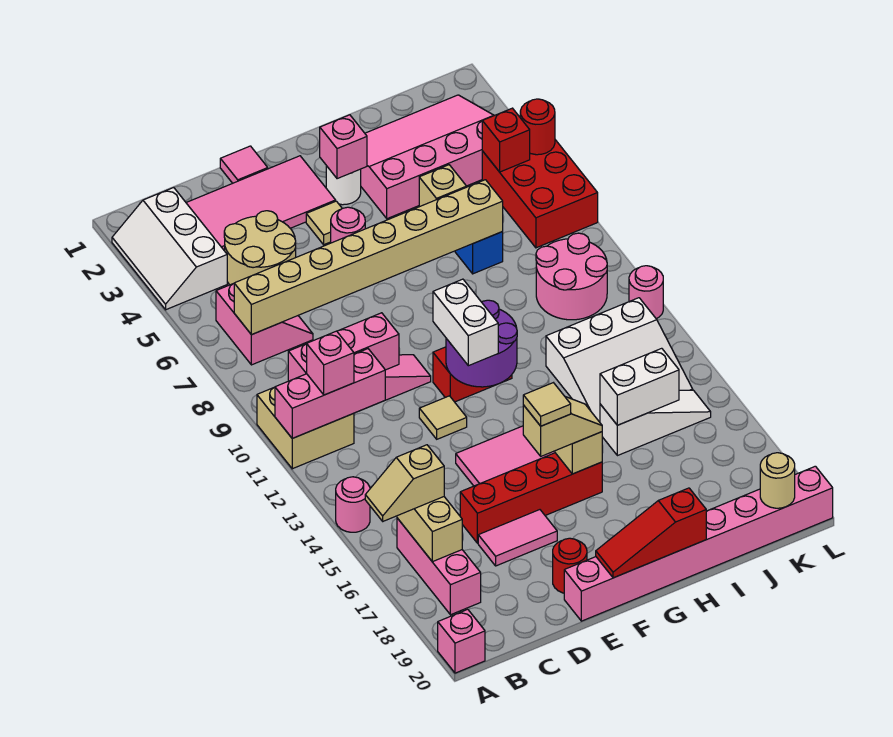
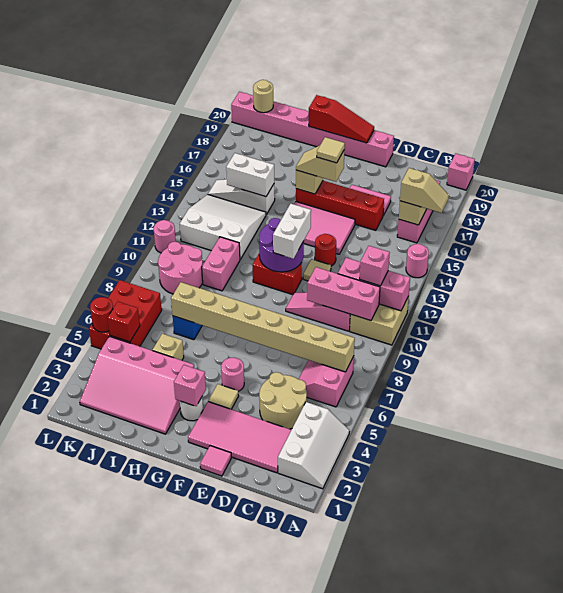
red 1x1 round brick [553,538,587,593] -> red 1x1 round brick moved to [315,234,336,266]
none -> pink 1x2 brick [202,237,240,291]

